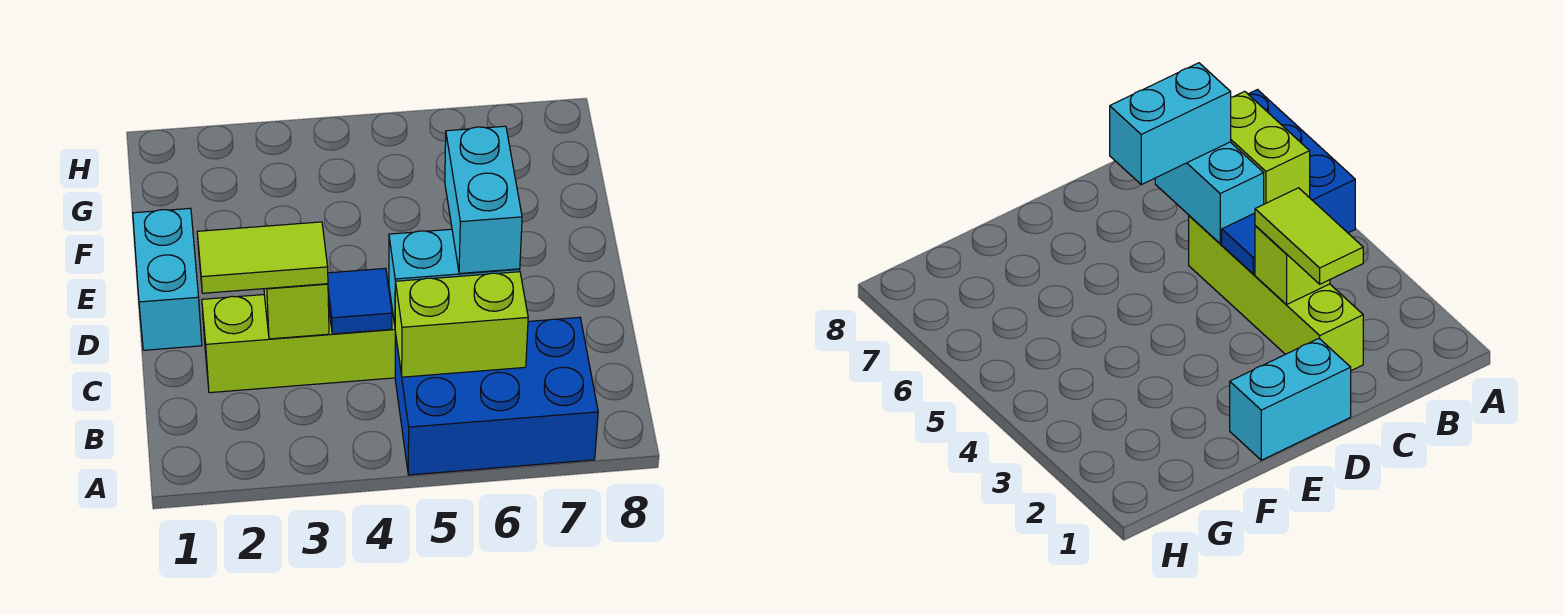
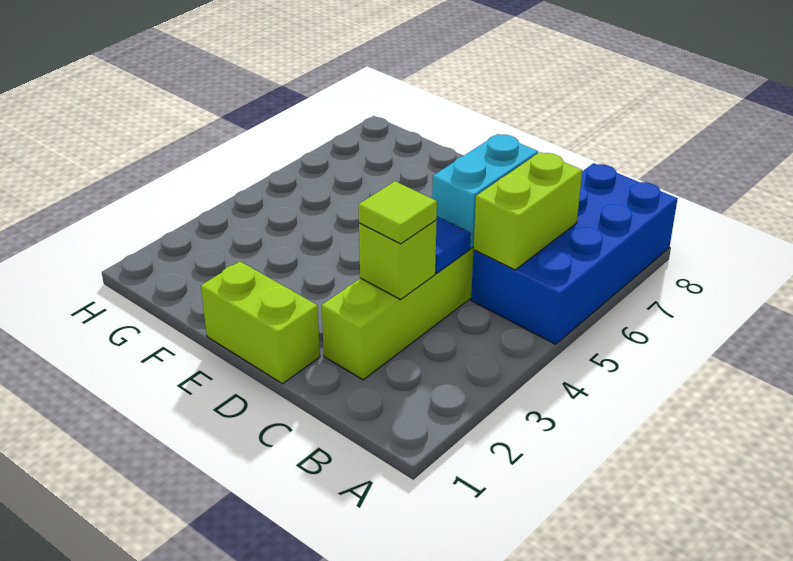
blue 2x3 brick [395,317,598,475] -> blue 2x4 brick [471,163,677,344]
lime 1x2 tile [197,222,328,293] -> lime 1x1 tile [358,181,437,244]
cyan 1x2 brick [445,126,522,274] -> none
cyan 1x2 brick [133,208,202,350] -> lime 1x2 brick [201,261,320,384]

